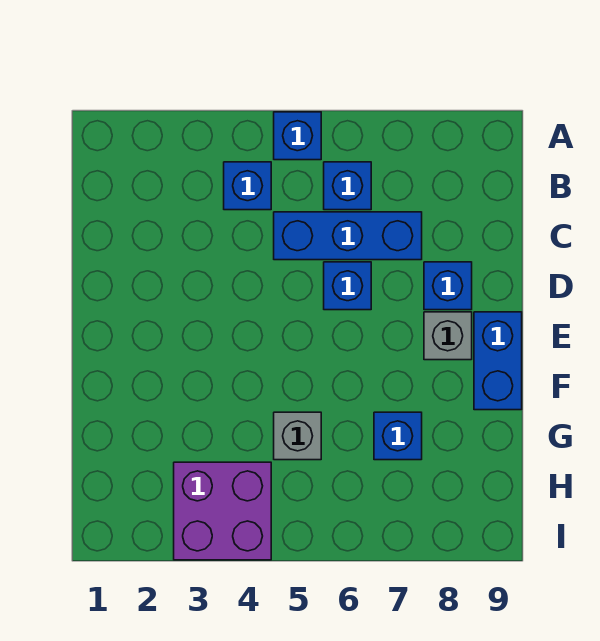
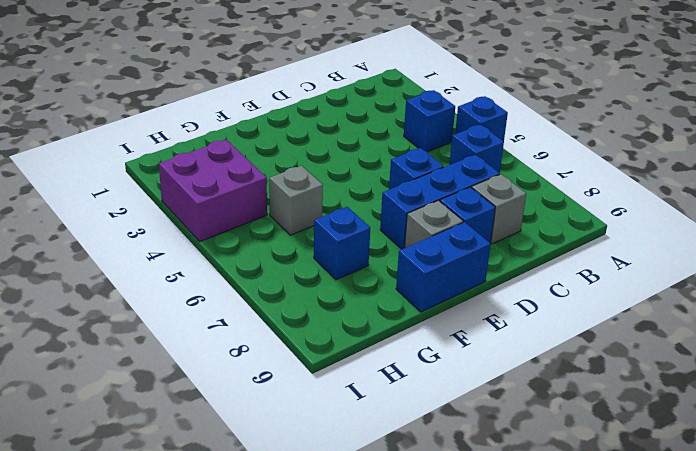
blue 1x3 brick [274,212,422,260] -> blue 1x3 brick turned to [380,155,500,249]
none -> grey 1x1 brick [472,174,526,244]

